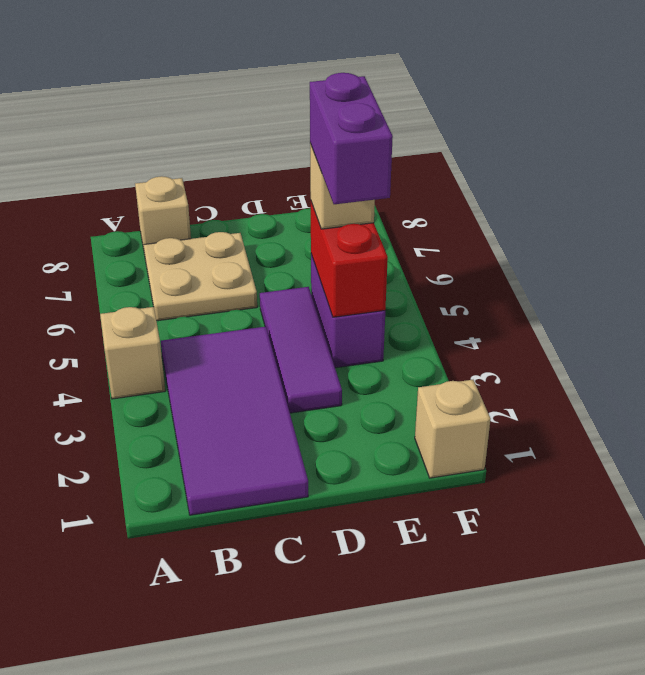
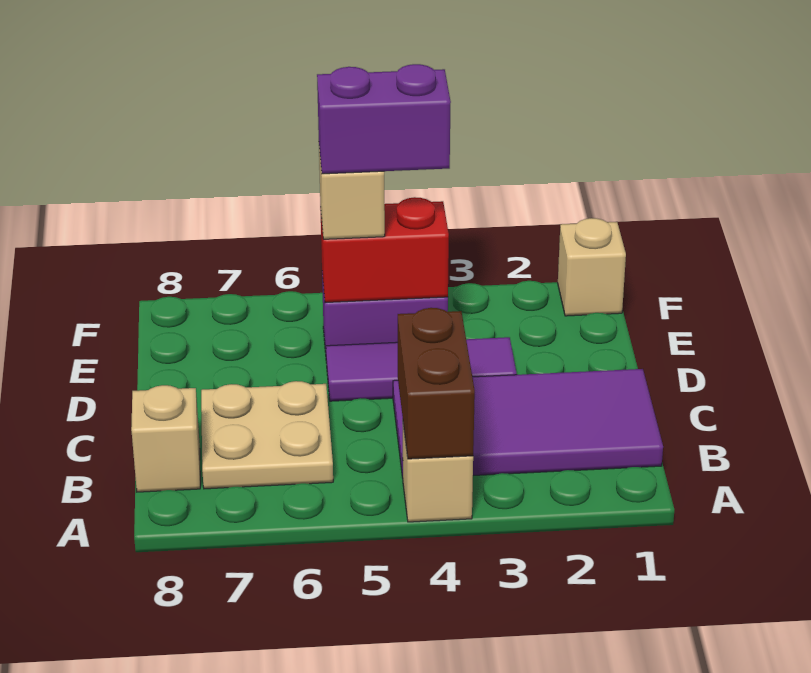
none -> brown 1x2 brick [398,308,475,459]

